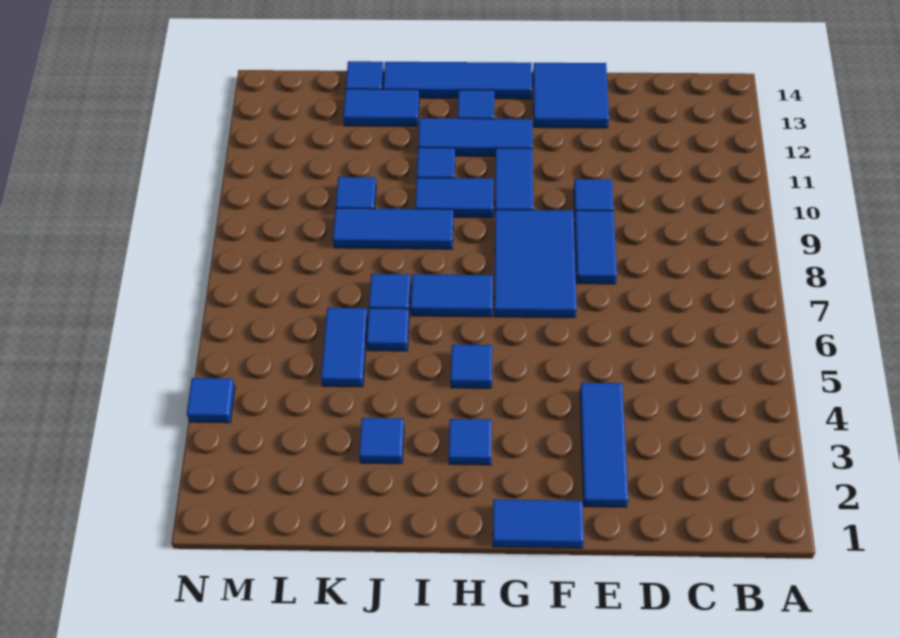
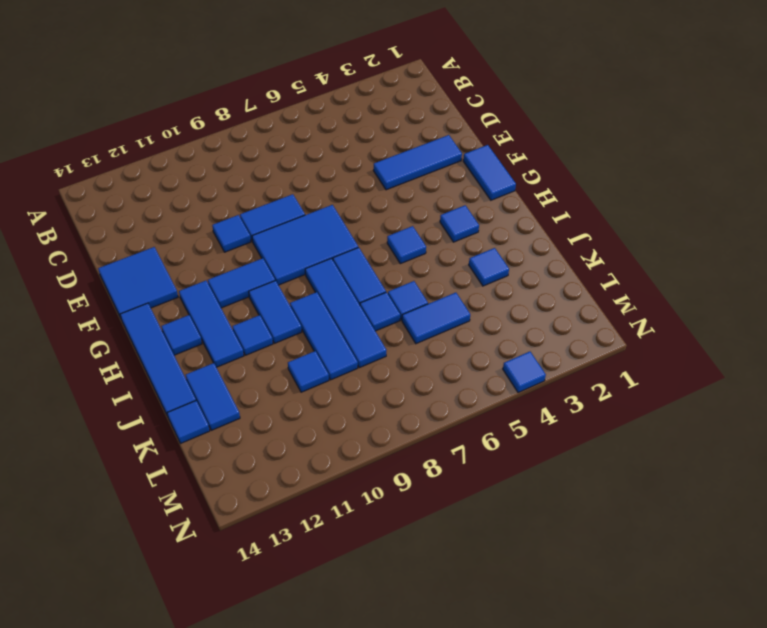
none -> blue 1x4 tile [305,258,386,368]

